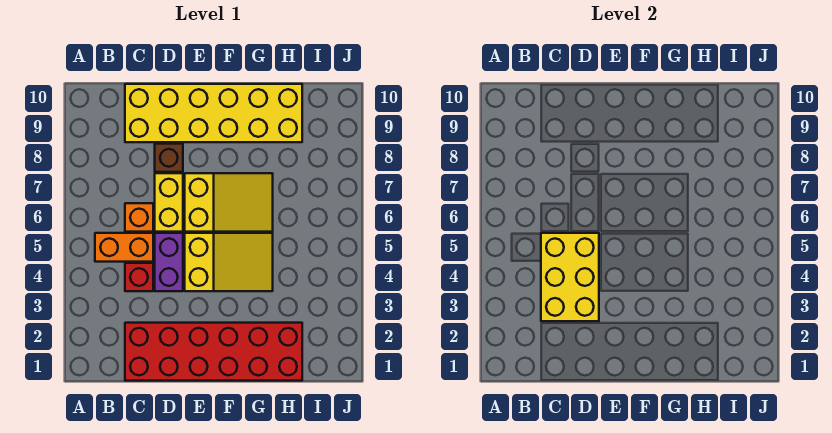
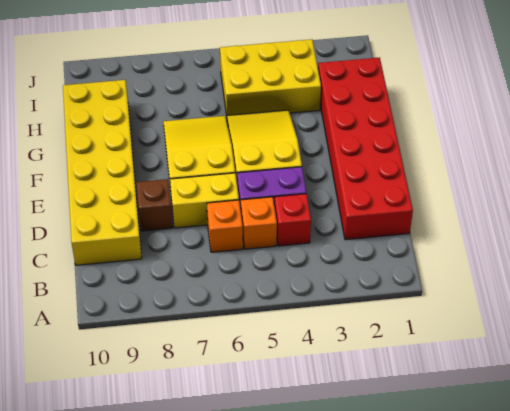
orange 1x2 brick [95,233,153,262] -> orange 1x1 brick [241,197,277,249]
yellow 2x3 brick [541,233,599,321] -> yellow 2x3 brick moved to [220,39,321,115]

